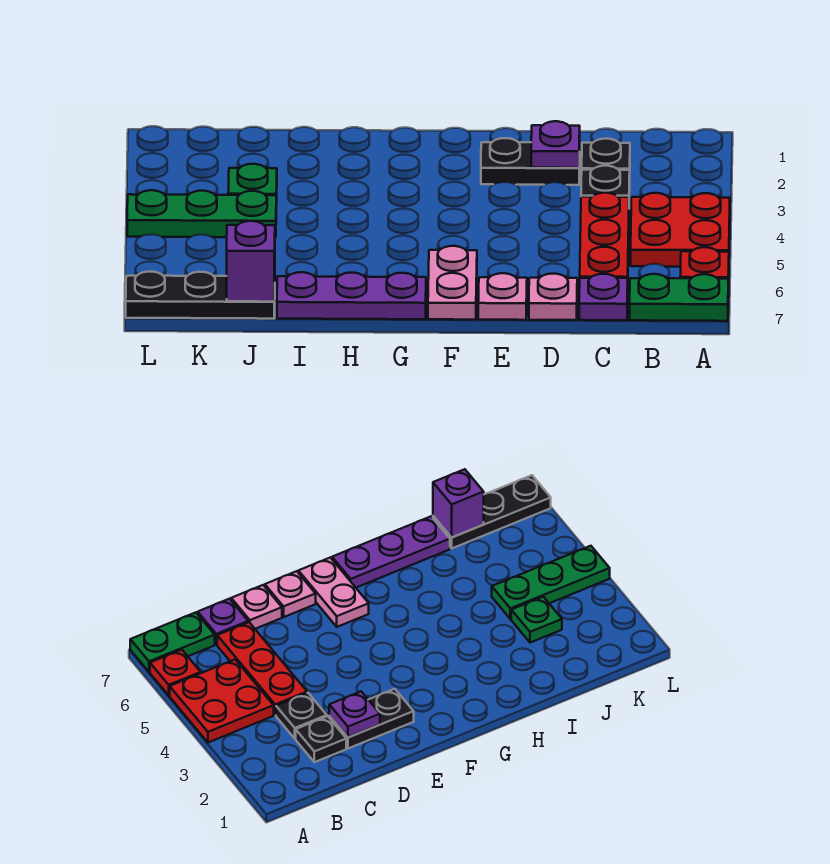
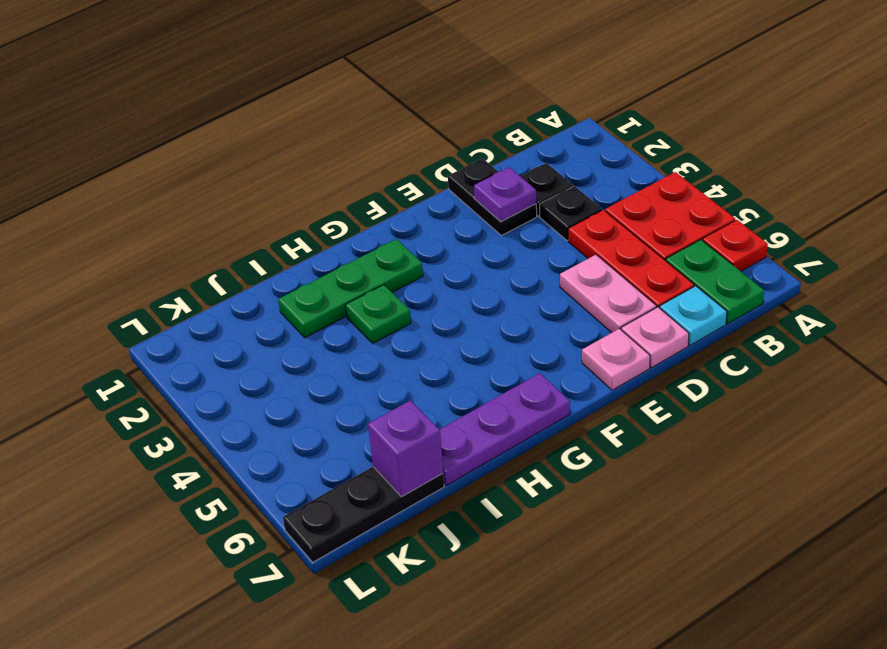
green 1x2 plate [630,274,728,321] -> green 1x2 plate turned to [666,240,764,324]
purple 1x1 plate [579,274,628,320] -> cyan 1x1 plate [660,286,727,345]
black 1x2 plate [481,138,580,185] -> black 1x2 plate turned to [448,158,537,235]
pink 1x2 plate [428,246,477,320] -> pink 1x2 plate moved to [560,255,656,333]
green 1x1 plate [228,164,277,205] -> green 1x1 plate moved to [345,285,411,343]
green 1x3 plate [127,190,276,237] -> green 1x3 plate moved to [278,239,423,338]

